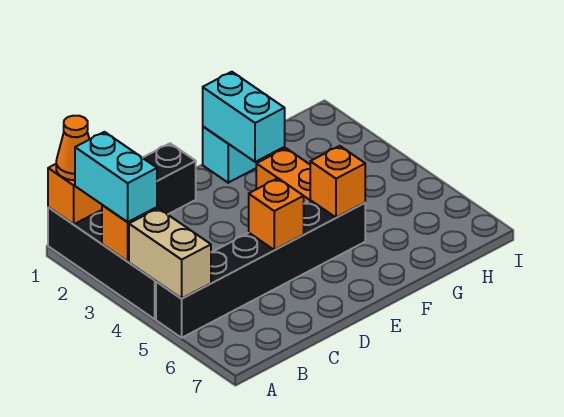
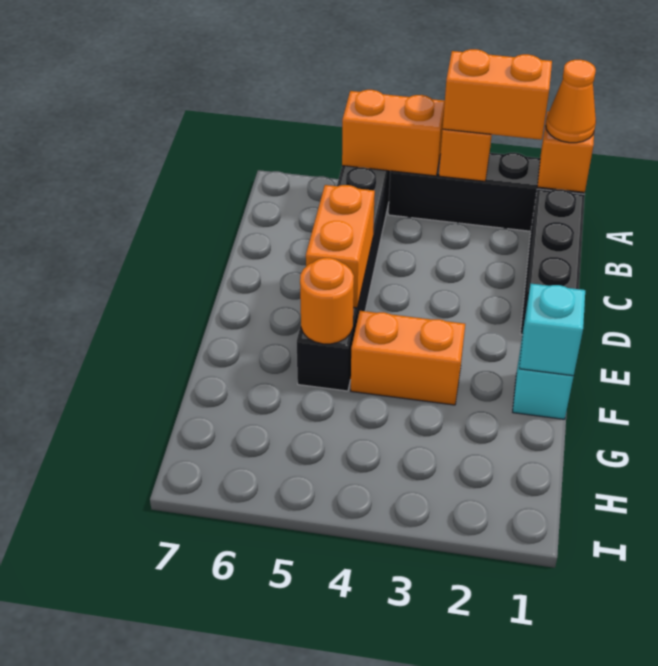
cyan 1x2 brick [75,132,157,222] -> orange 1x2 brick [443,49,552,140]
tan 1x2 brick [129,208,211,299] -> orange 1x2 brick [342,90,445,176]
orange 1x1 brick [249,178,304,250] -> orange 1x2 brick [306,185,375,308]
cyan 1x2 brick [203,72,285,162] -> cyan 1x1 brick [519,284,585,376]
orange 1x1 brick [310,146,365,217] -> orange 1x1 round brick [300,258,354,344]

